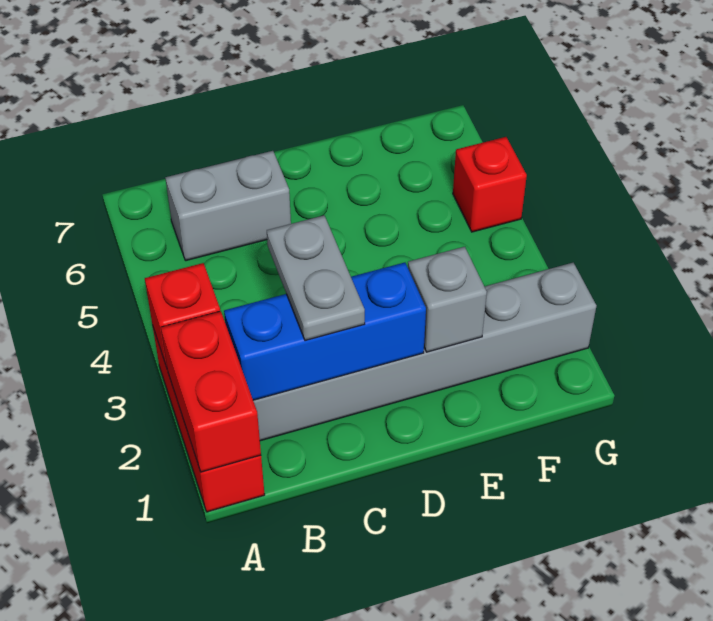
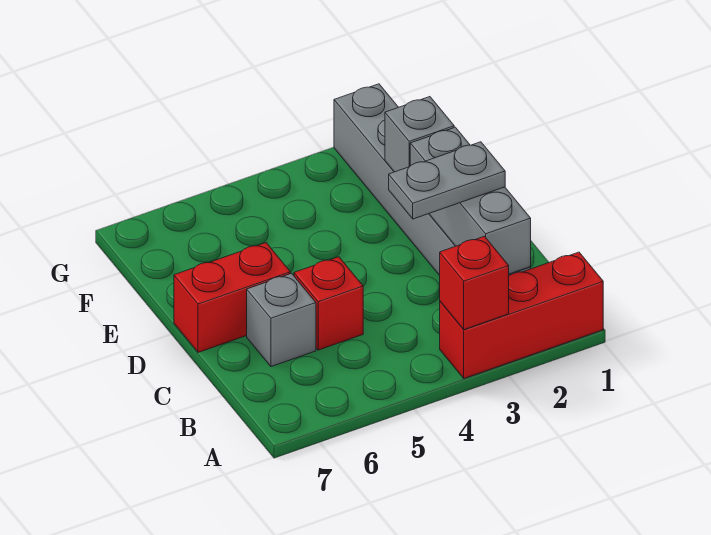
red 1x2 brick [161,311,261,472] -> red 1x2 brick moved to [174,243,290,352]
blue 1x3 brick [224,263,426,400] -> grey 1x3 brick [410,127,531,274]
grey 1x2 brick [165,151,291,261] -> grey 1x1 brick [247,273,316,367]
red 1x1 brick [453,137,527,232] -> red 1x1 brick moved to [294,257,363,350]

